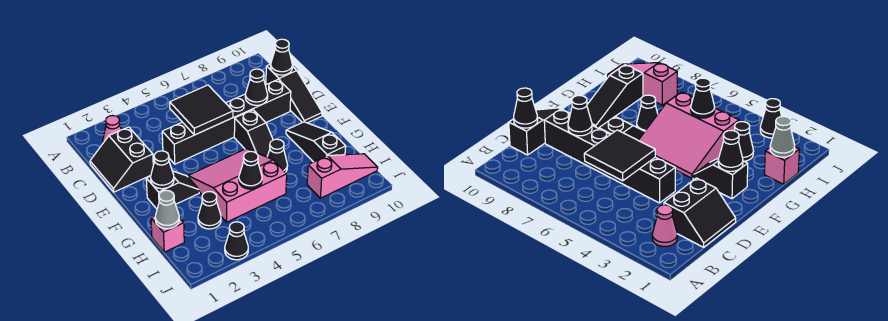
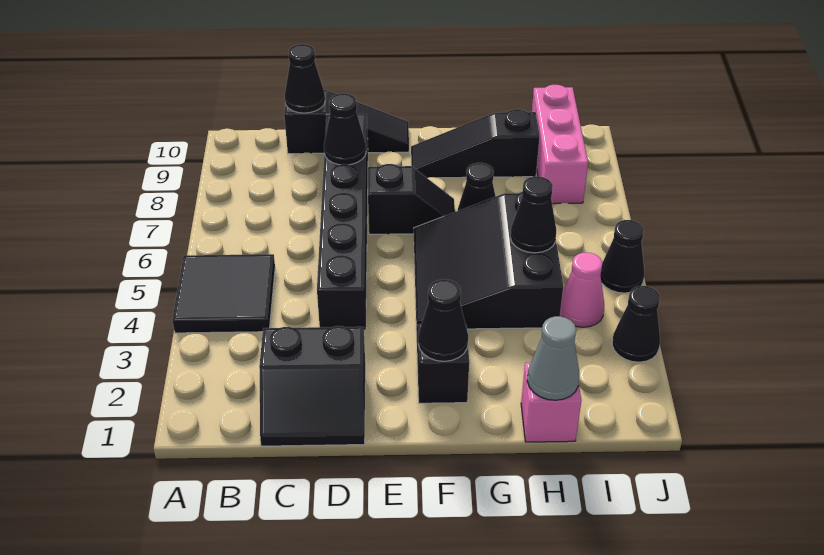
pink 1x1 cone [103,116,121,143] -> pink 1x1 cone moved to [560,253,604,327]
black 2x2 tile [170,85,233,135] -> black 2x2 tile moved to [172,254,275,333]
pink 3x3 slope [188,149,287,222] -> black 3x3 slope [414,192,563,329]
black 1x1 cone [198,192,221,229] -> black 1x1 cone moved to [600,220,644,293]
pink 1x3 slope [307,154,378,198] -> pink 1x3 brick [532,85,588,204]

